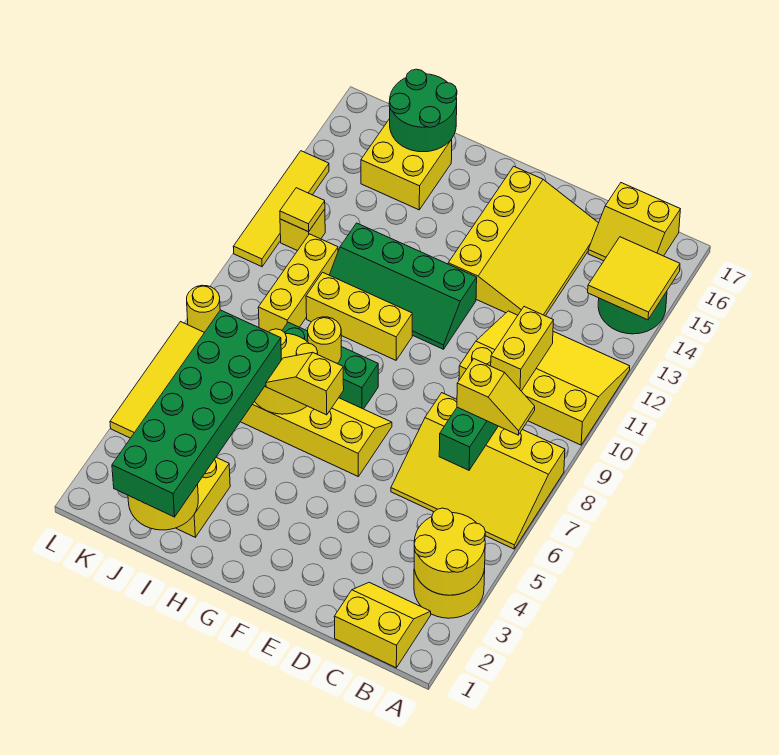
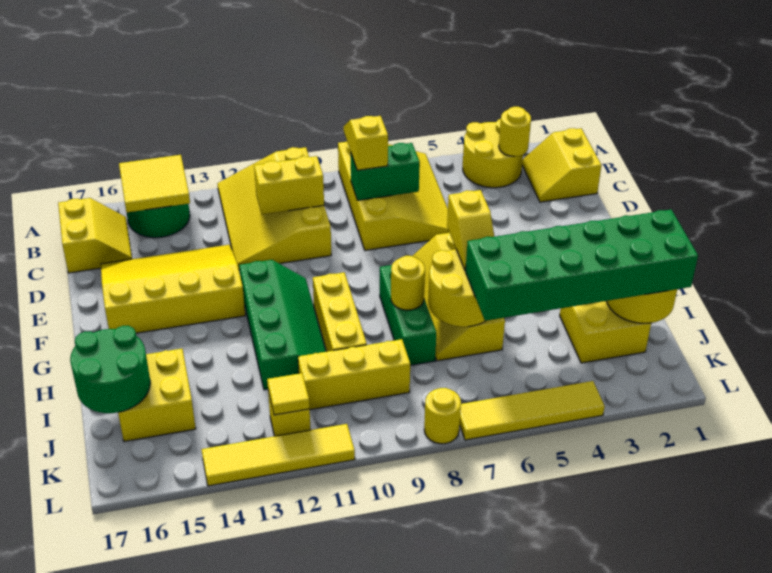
yellow 2x2 round brick [414,508,485,595] -> yellow 1x1 round brick [499,107,531,156]

